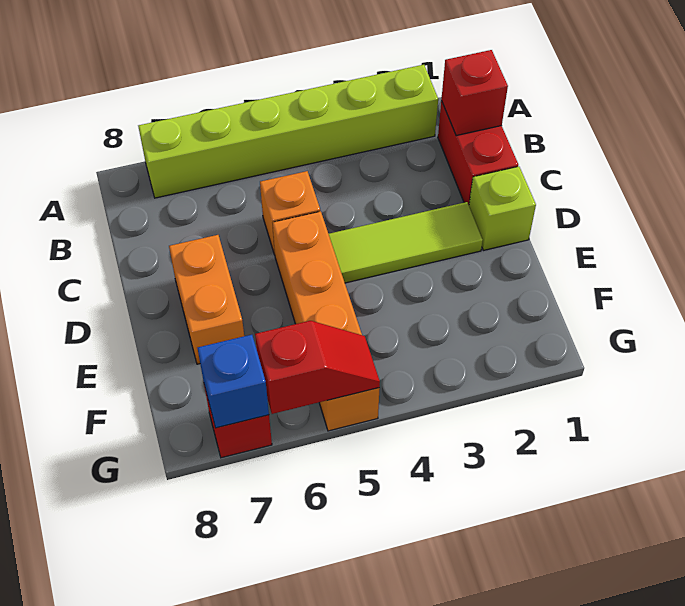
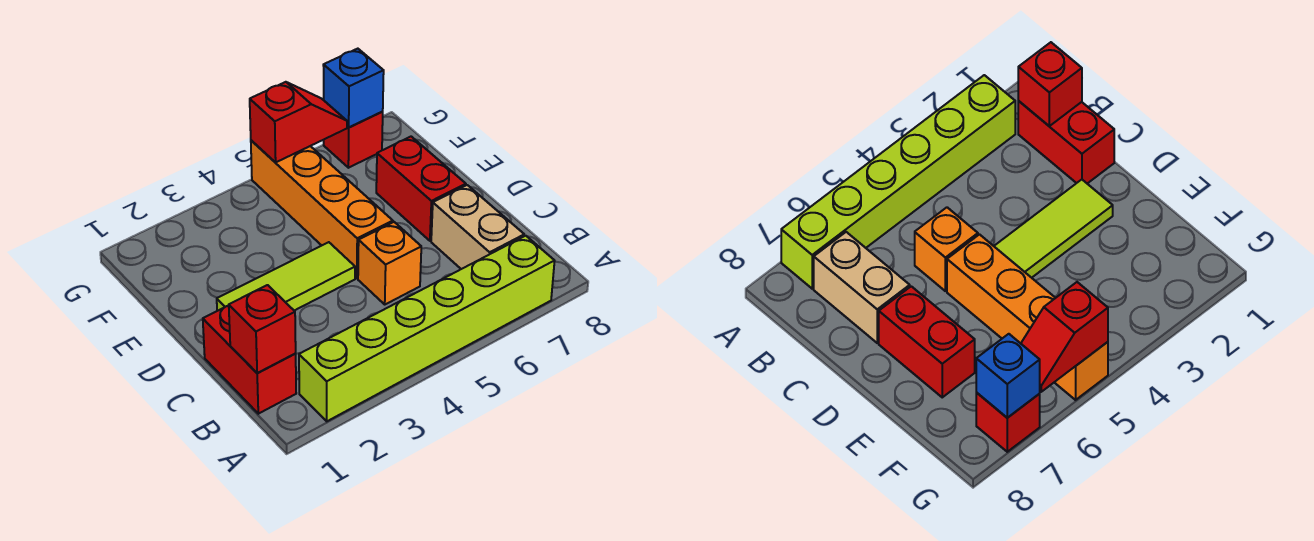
none -> tan 1x2 brick [431,185,524,269]
lime 1x1 brick [469,167,536,250] -> none
orange 1x2 brick [169,235,244,364] -> red 1x2 brick [376,137,466,241]
red 1x2 slope [255,321,380,414] -> red 1x2 slope turned to [250,82,347,163]

